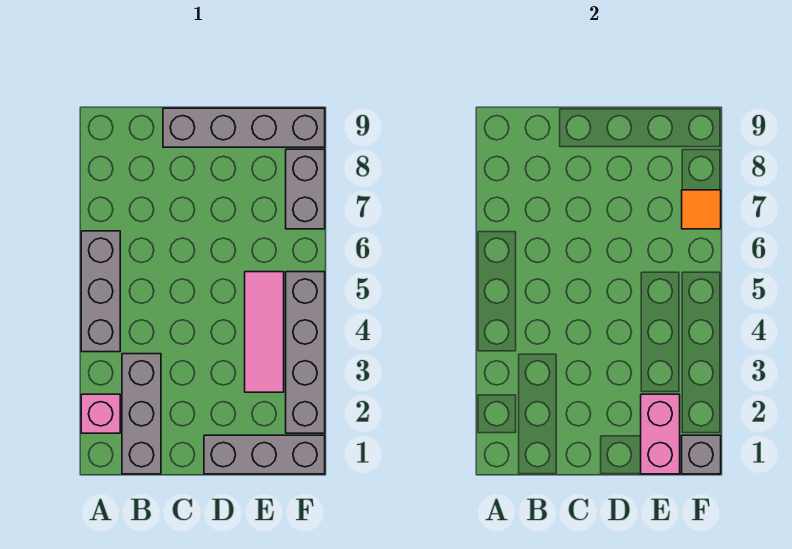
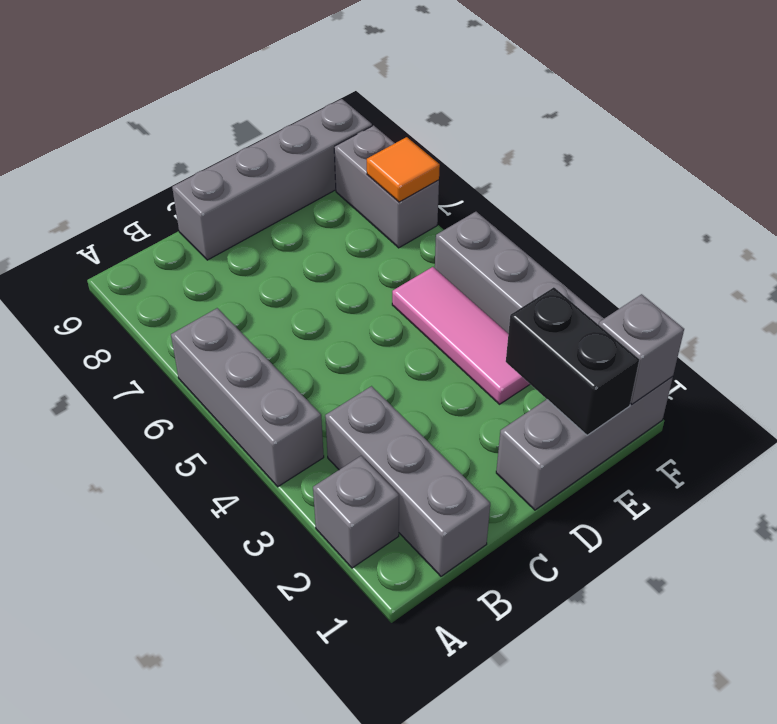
pink 1x1 brick [81,394,120,433] -> grey 1x1 brick [313,456,399,568]
pink 1x2 brick [641,394,680,474] -> black 1x2 brick [506,287,639,435]

